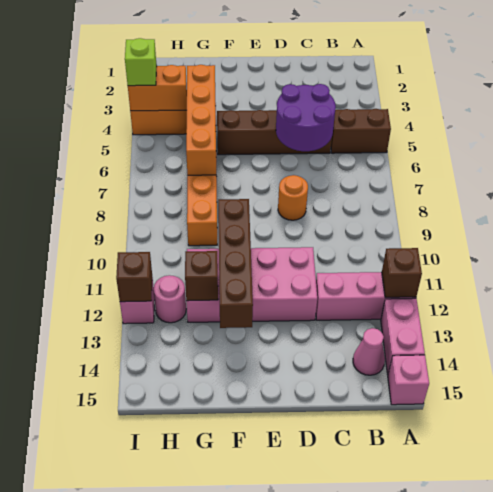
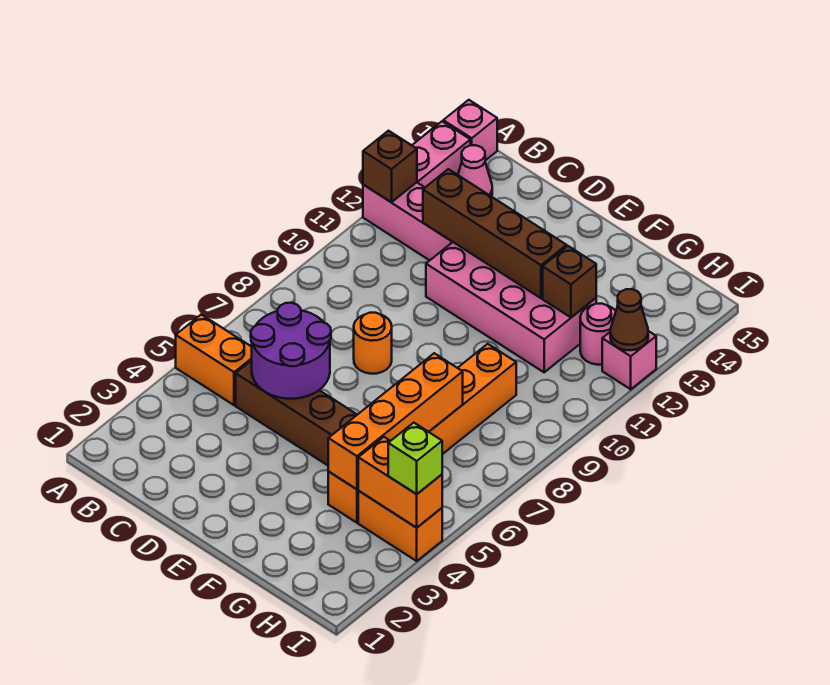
brown 1x2 brick [331,109,391,153] -> orange 1x2 brick [176,315,252,405]
brown 1x4 brick [218,199,253,328] -> brown 1x4 brick turned to [423,169,567,298]
brown 1x1 brick [116,252,152,302] -> brown 1x1 cone [610,289,648,350]

